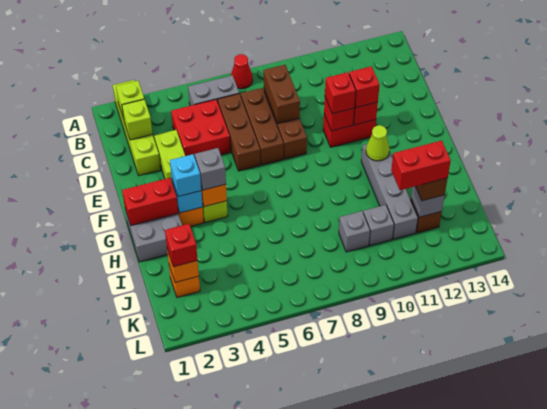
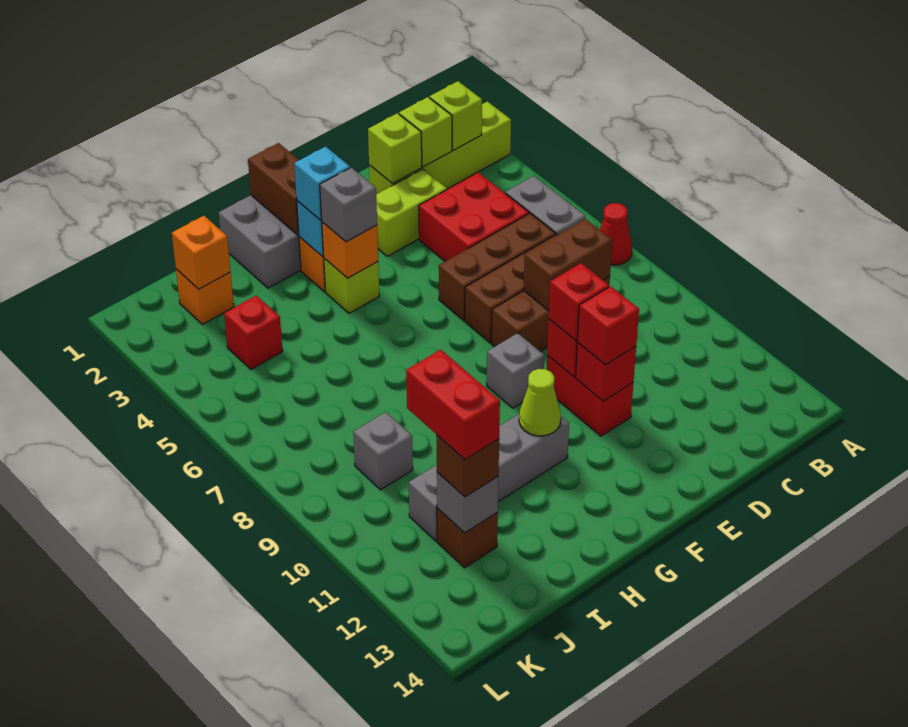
none -> lime 1x1 brick [368,113,422,183]
red 1x2 brick [122,178,178,226] -> brown 1x2 brick [248,143,299,235]
red 1x1 brick [165,224,197,267] -> red 1x1 brick moved to [224,296,283,369]
grey 1x1 brick [363,205,394,246] -> grey 1x1 brick moved to [487,333,544,408]

